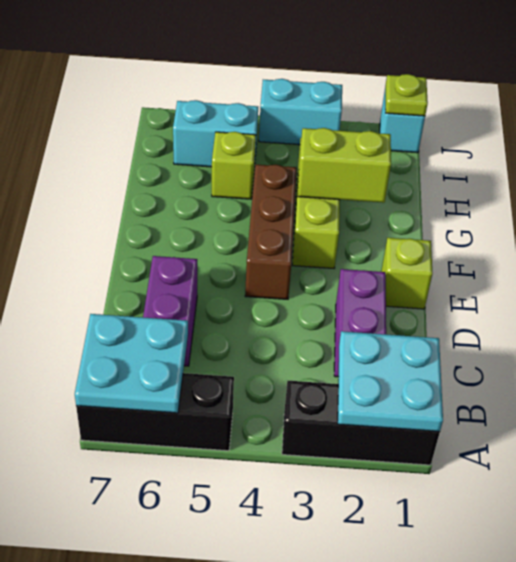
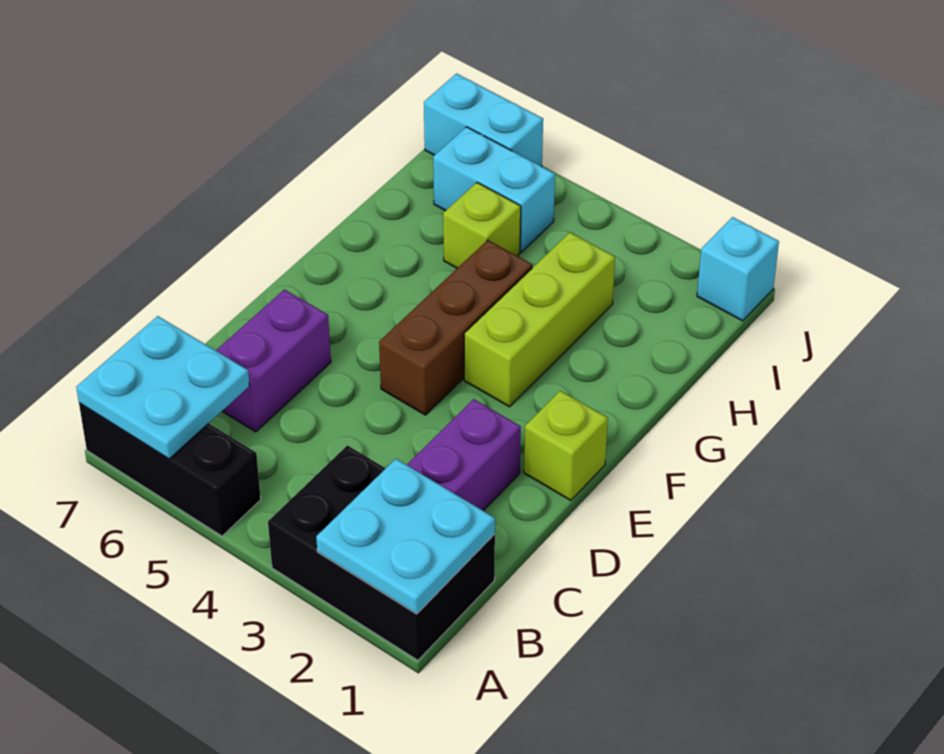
black 1x3 brick [282,381,440,465] -> black 2x3 brick [268,445,495,660]
lime 1x2 brick [297,128,391,203] -> none
lime 1x1 plate [385,74,428,116] -> none
cyan 1x2 brick [259,79,342,145] -> cyan 1x2 brick moved to [424,74,543,166]

